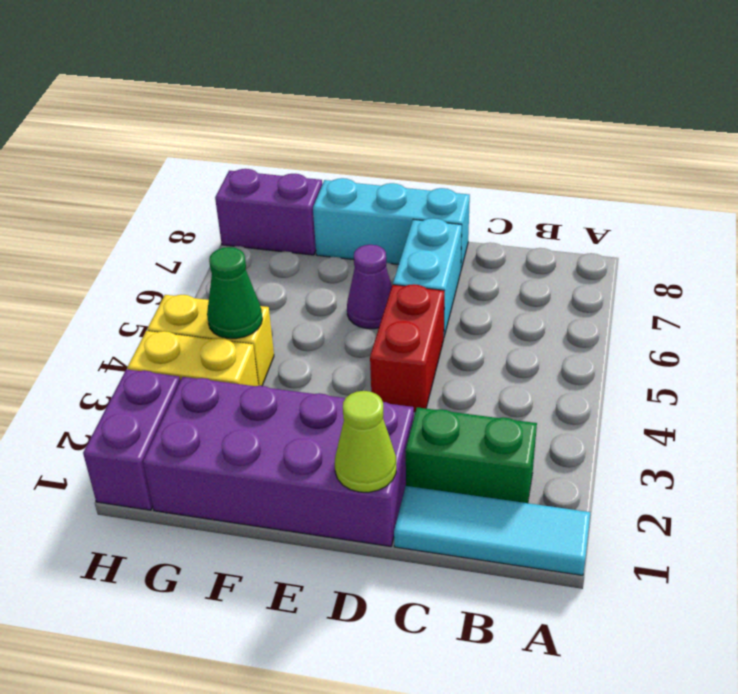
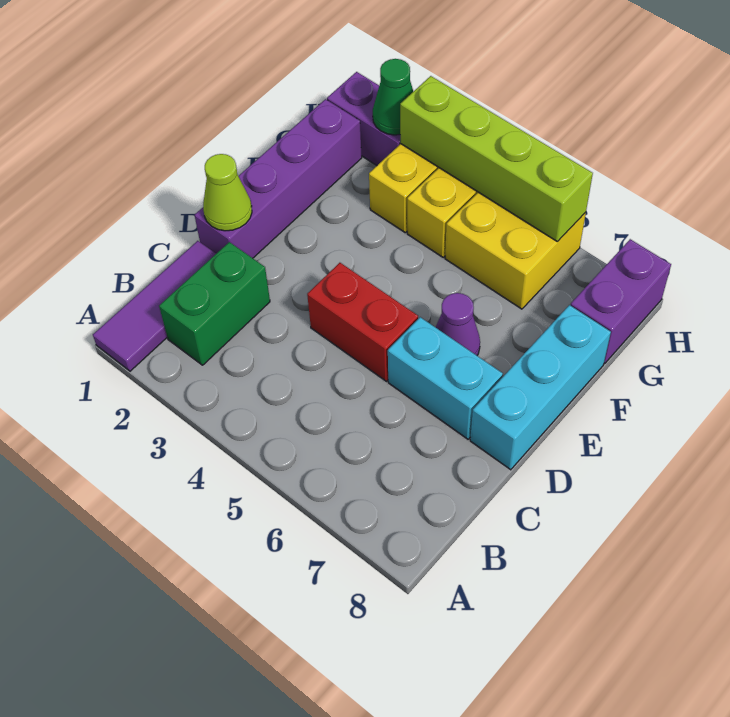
cyan 1x3 tile [394,486,590,575] -> purple 1x3 tile [93,241,216,371]
purple 2x4 brick [143,377,414,546] -> purple 1x4 brick [195,99,362,258]
green 1x1 cone [207,247,262,339] -> green 1x1 cone moved to [373,59,413,135]
none -> yellow 2x2 brick [445,192,586,309]
none -> lime 1x4 brick [400,76,593,242]

